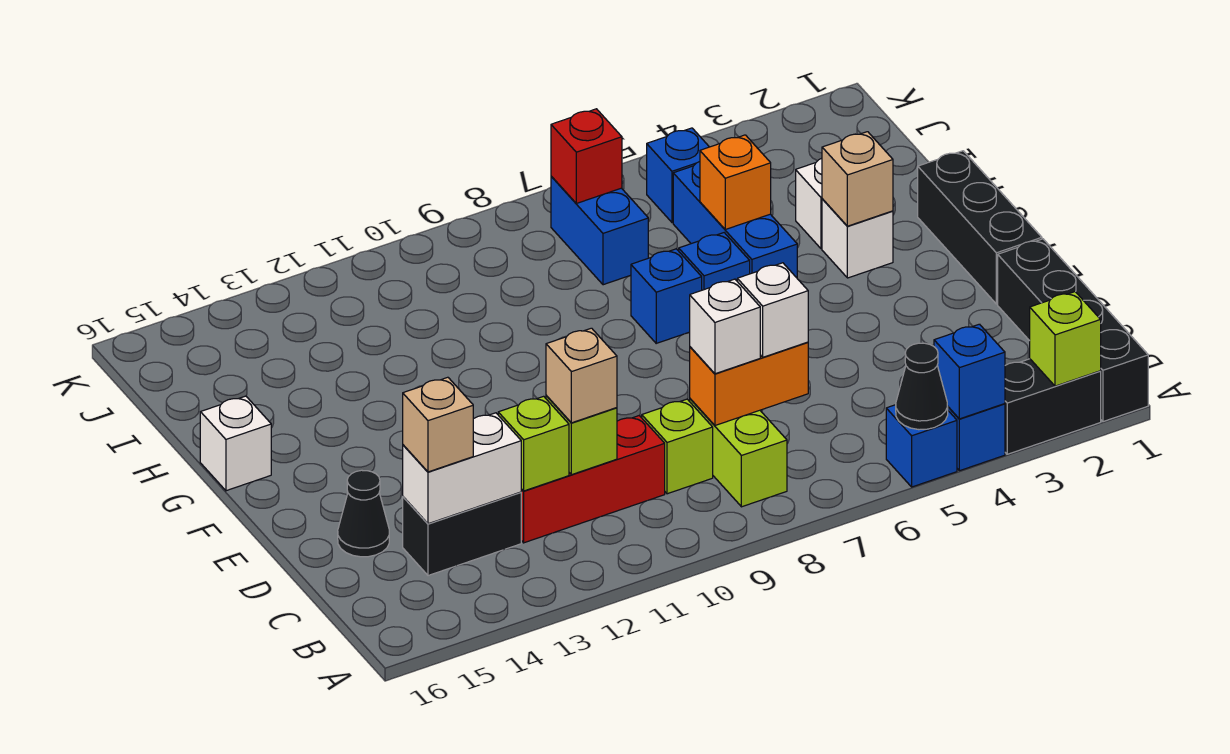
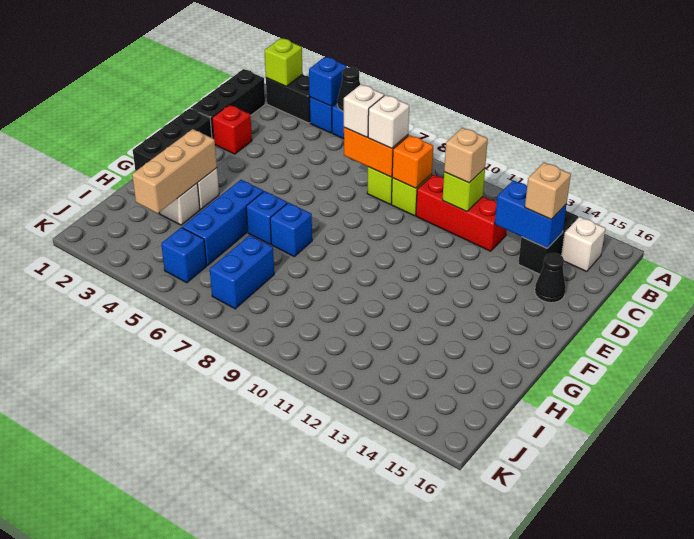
black 1x4 brick [998,239,1148,422] -> black 1x3 brick [191,69,265,139]
lime 1x1 brick [498,396,569,491] -> none
black 1x2 brick [403,492,521,576] -> black 1x2 brick turned to [518,211,578,274]
white 1x2 brick [403,413,521,524] -> blue 1x2 brick [495,180,567,248]
tan 1x1 brick [822,132,893,226] -> tan 1x3 brick [132,129,217,213]
white 1x1 brick [200,396,271,491] -> white 1x1 brick moved to [561,217,606,271]
orange 1x1 brick [700,135,771,229] -> orange 1x1 brick moved to [392,135,433,188]
red 1x1 brick [551,109,622,203] -> red 1x1 brick moved to [212,105,252,154]

